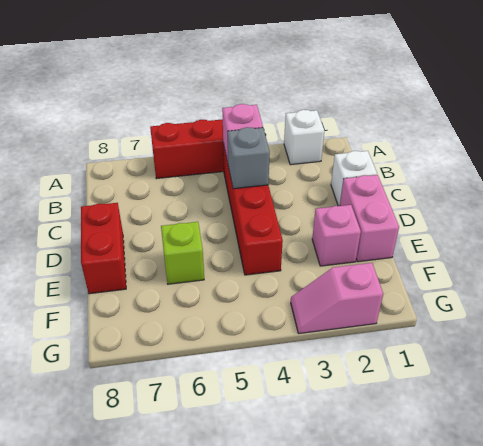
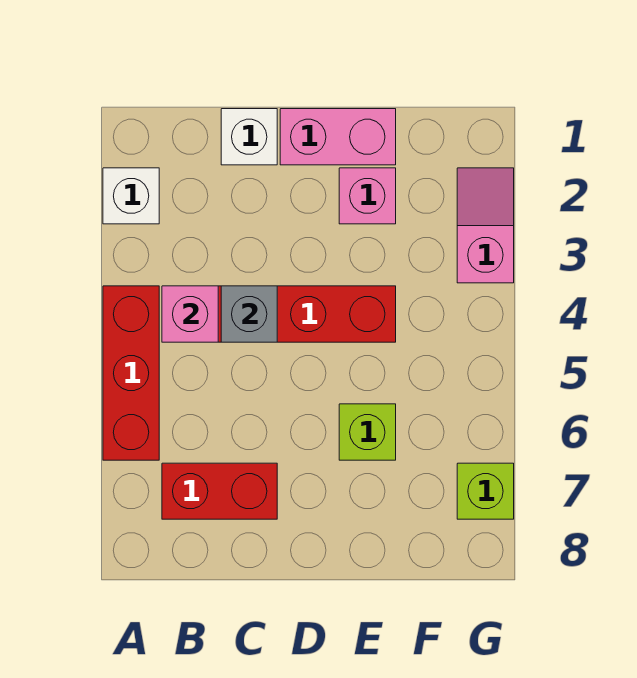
red 1x2 brick [81,203,126,294] -> red 1x2 brick moved to [162,463,277,519]
pink 1x2 slope [291,263,383,333] -> pink 1x2 slope turned to [457,168,514,283]
none -> lime 1x1 brick [457,463,514,519]

